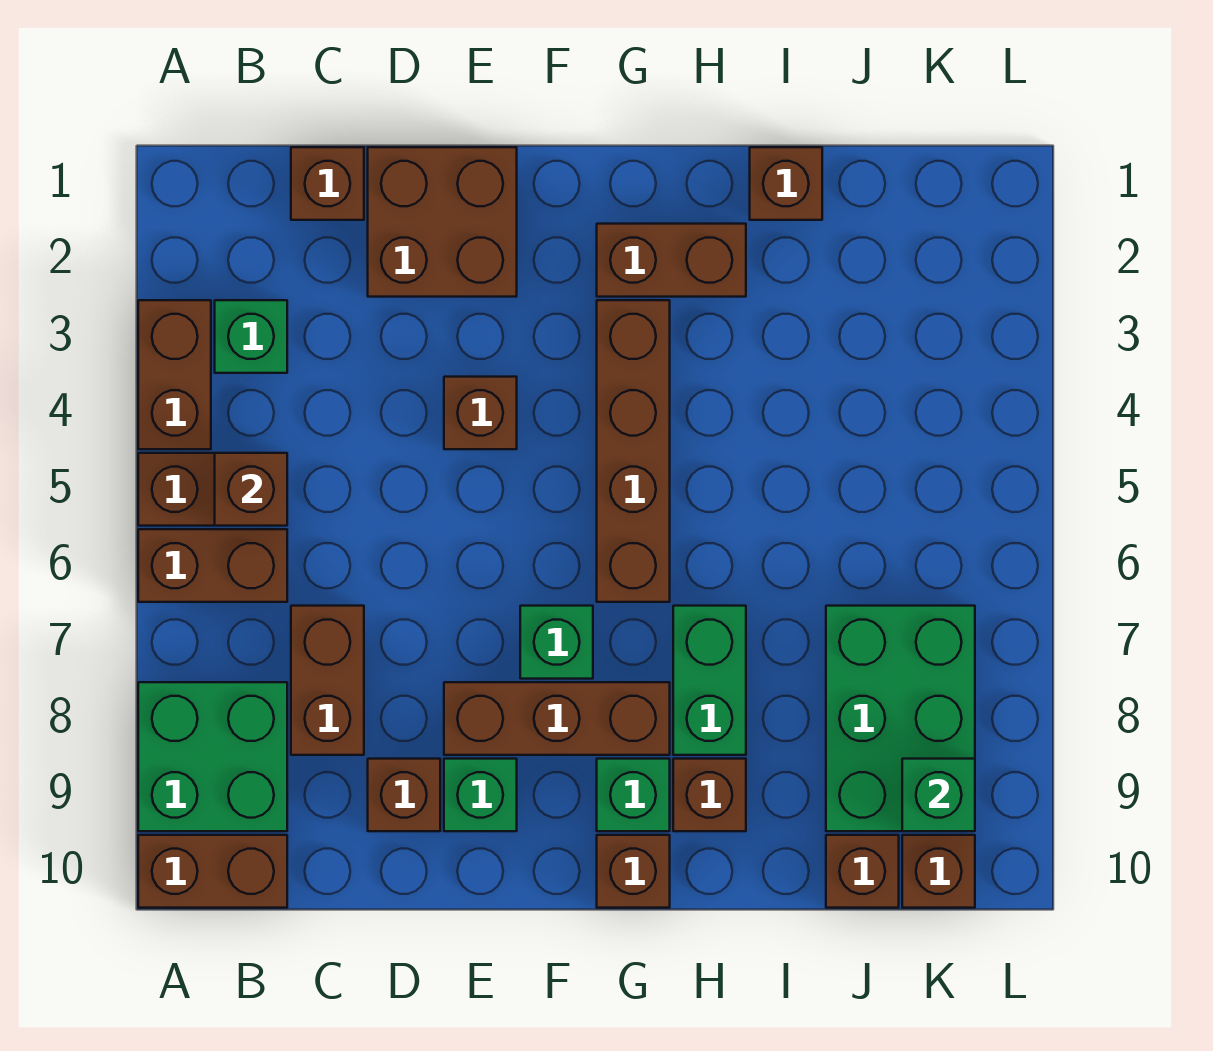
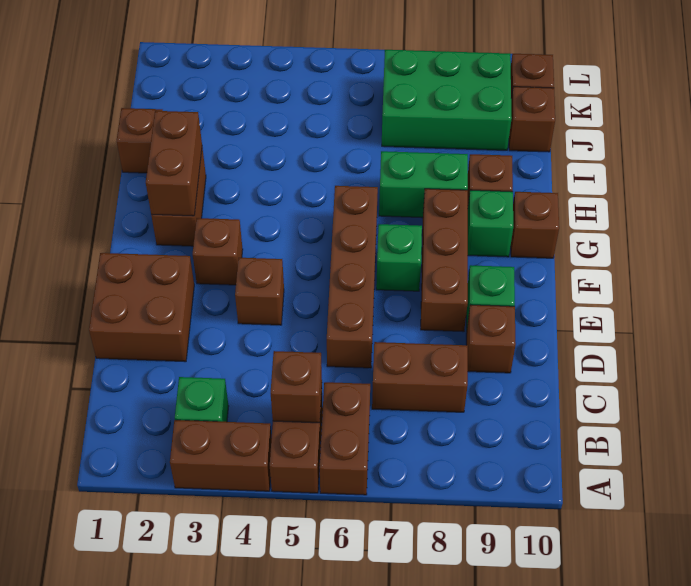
green 2x2 brick [138,682,287,831] -> none
brown 1x2 brick [138,835,287,908] -> brown 1x2 brick moved to [146,111,202,216]
brown 1x1 brick [291,147,364,220] -> brown 1x1 brick moved to [193,218,243,285]
brown 1x4 brick [597,300,670,602] -> brown 1x4 brick turned to [327,186,378,368]
green 1x1 brick [902,759,975,831] -> none

